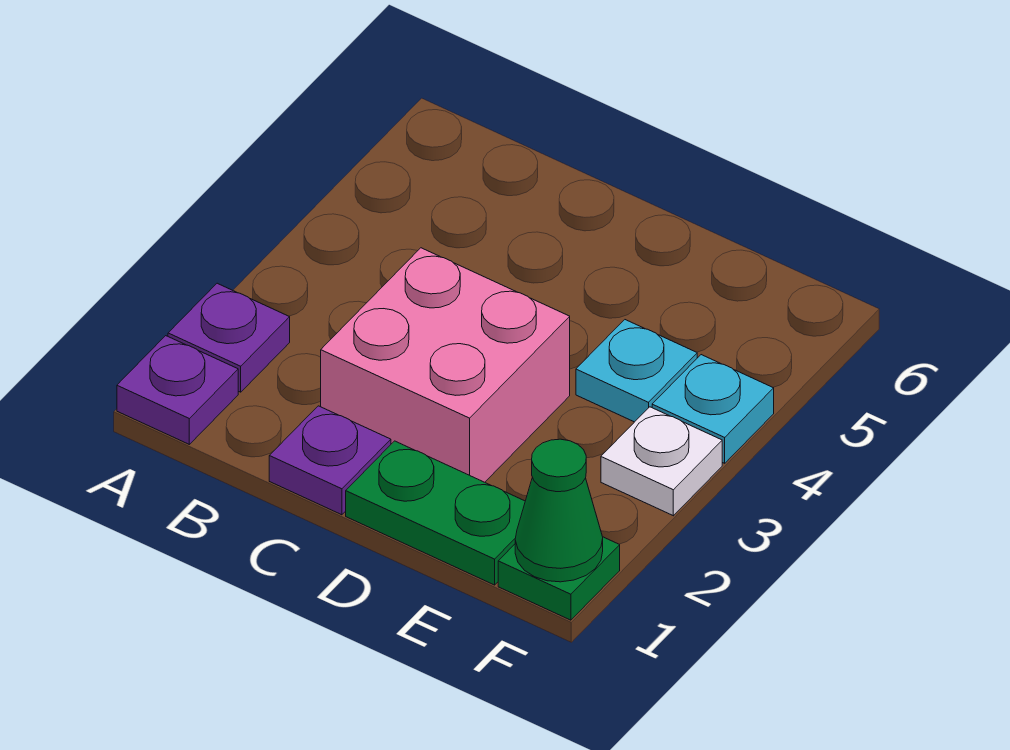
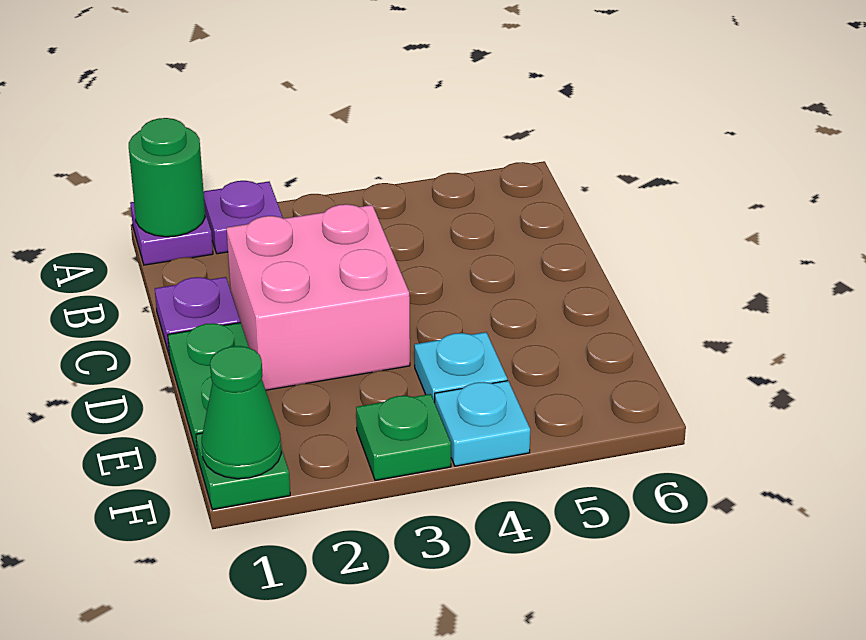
none -> green 1x1 round brick [129,118,205,237]
white 1x1 plate [601,407,722,516] -> green 1x1 plate [356,394,451,480]

